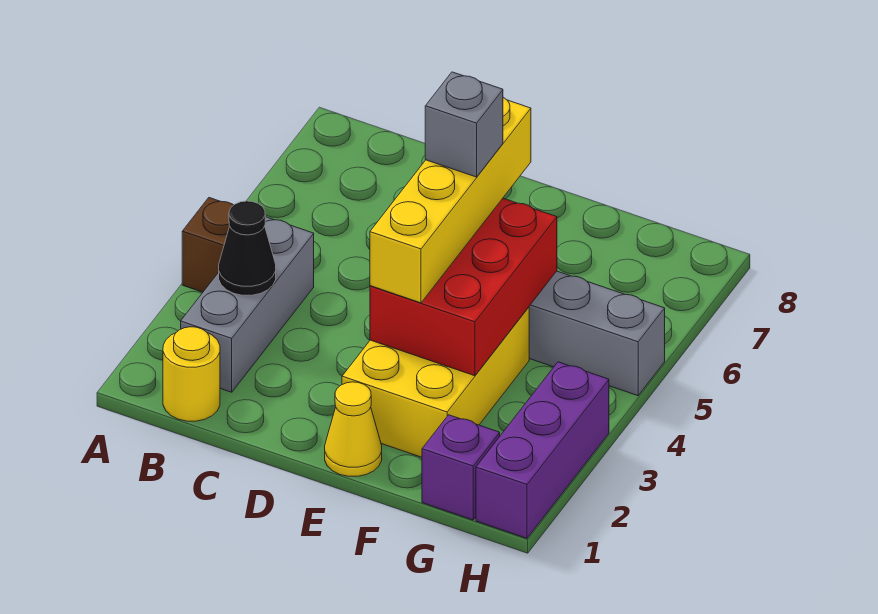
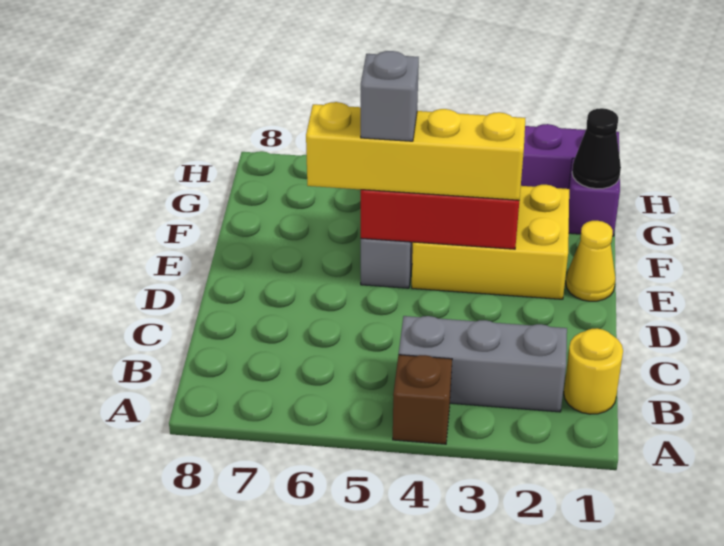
black 1x1 cone [219,201,276,295] -> black 1x1 cone moved to [572,108,621,189]

